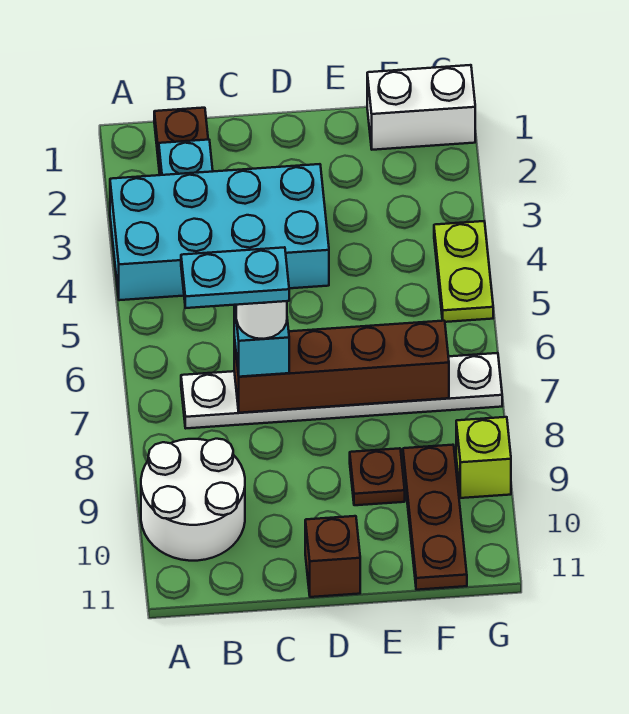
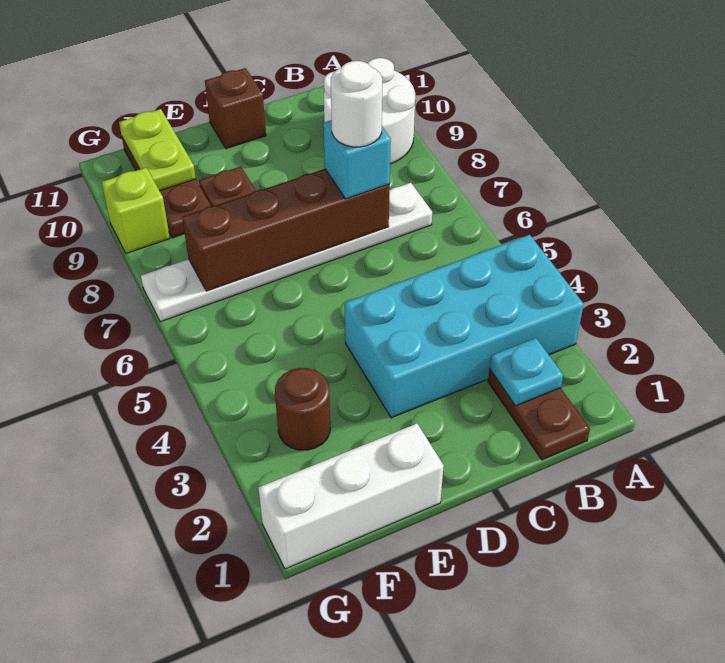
cyan 1x2 plate [181,247,289,308] -> none
white 1x2 brick [367,65,475,150] -> white 1x3 brick [258,424,444,569]
none -> brown 1x1 round brick [275,368,330,450]
lime 1x2 plate [434,221,493,322] -> lime 1x2 plate moved to [119,109,196,191]

